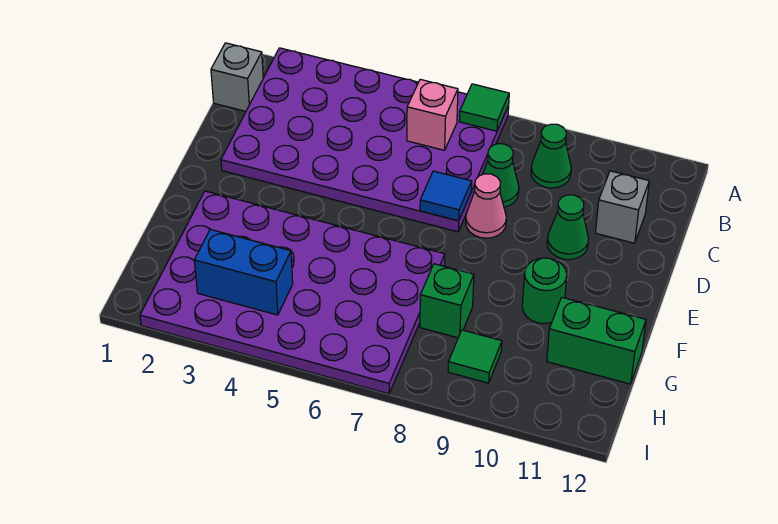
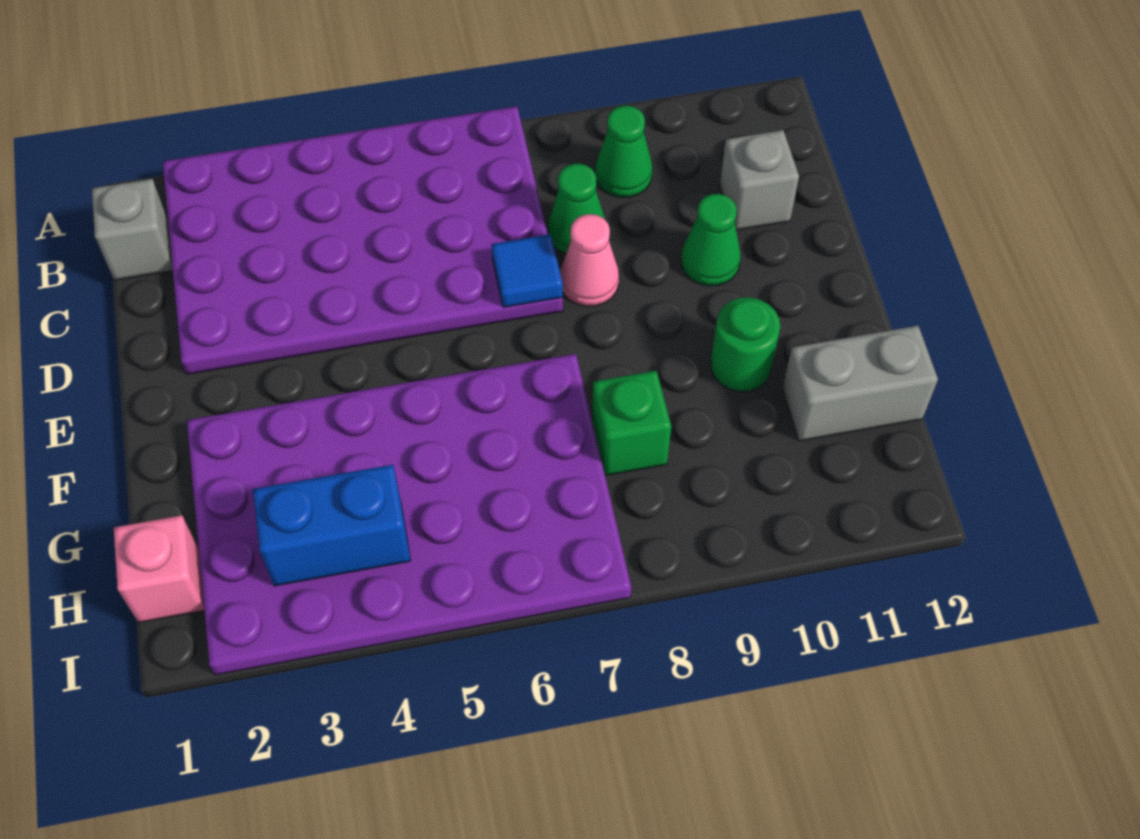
green 1x1 tile [459,84,509,131] -> none
pink 1x1 brick [407,79,458,150] -> pink 1x1 brick moved to [114,515,204,623]
green 1x2 brick [547,297,646,384] -> grey 1x2 brick [782,326,938,441]
green 1x1 tile [448,330,502,383] -> none

